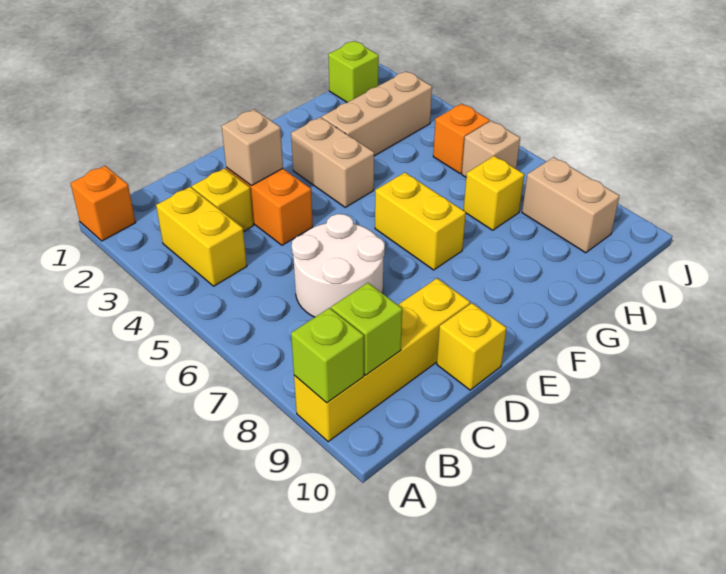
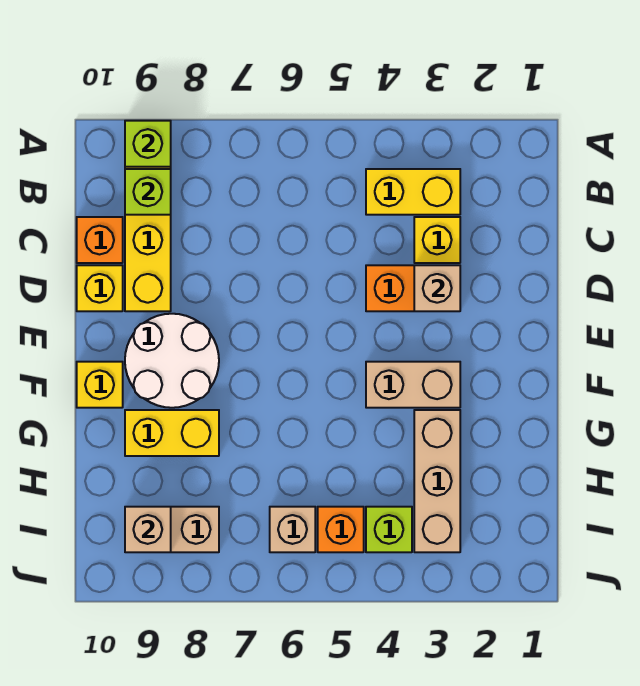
orange 1x1 brick [70,166,136,241] -> orange 1x1 brick moved to [77,217,123,263]
white 2x2 round brick [292,214,385,317] -> white 2x2 round brick moved to [125,314,219,408]
yellow 1x2 brick [375,173,466,270] -> yellow 1x2 brick moved to [125,410,219,456]
yellow 1x1 brick [463,156,524,230] -> yellow 1x1 brick moved to [77,362,123,408]
lime 1x1 brick [328,41,379,102] -> lime 1x1 brick moved to [366,507,412,552]
none -> tan 1x1 brick [125,507,171,552]

